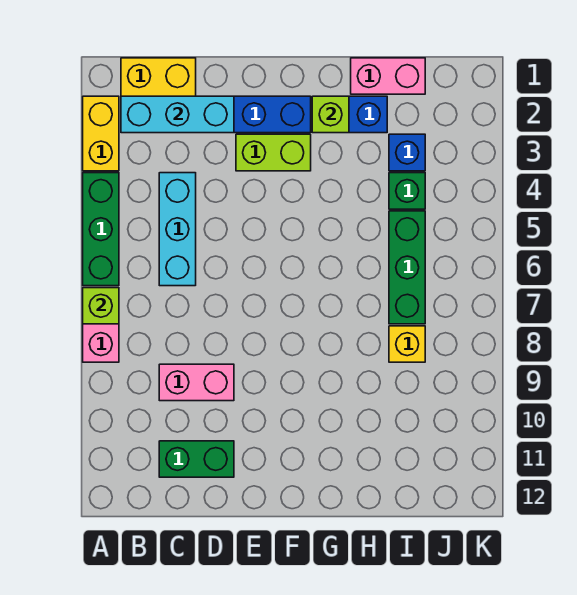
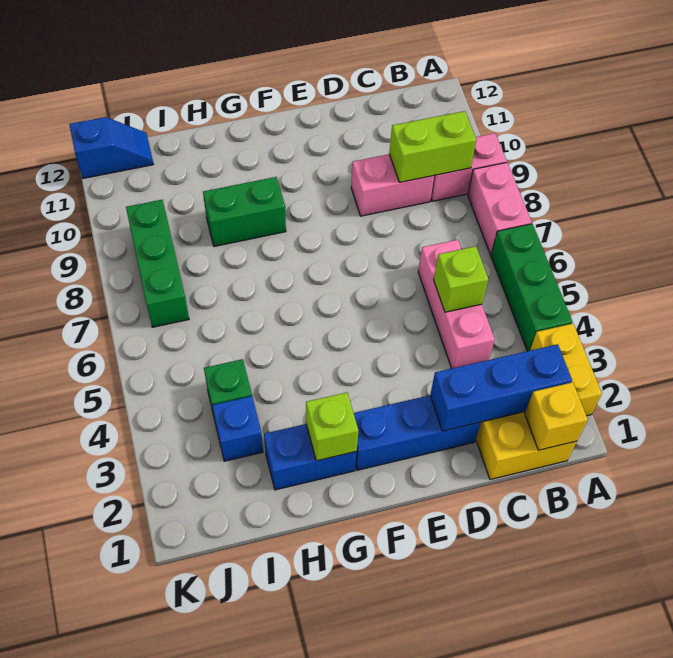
lime 1x1 brick [83,288,119,324] -> lime 1x1 brick moved to [434,246,488,312]
cyan 1x3 brick [121,96,234,133] -> blue 1x3 brick [430,344,572,431]
cyan 1x3 brick [159,173,196,286] -> pink 1x3 brick [418,240,495,368]
green 1x2 brick [159,441,234,477] -> green 1x2 brick moved to [203,177,286,247]
lime 1x2 brick [236,134,311,171] -> lime 1x2 brick moved to [389,111,476,182]
pink 1x2 brick [351,58,425,94] -> pink 1x2 brick moved to [431,133,507,201]
green 1x3 brick [389,211,425,324] -> green 1x3 brick moved to [126,200,189,327]
yellow 1x1 brick [389,326,425,362] -> yellow 1x1 brick moved to [525,382,588,450]
none -> blue 1x2 slope [69,117,154,178]

